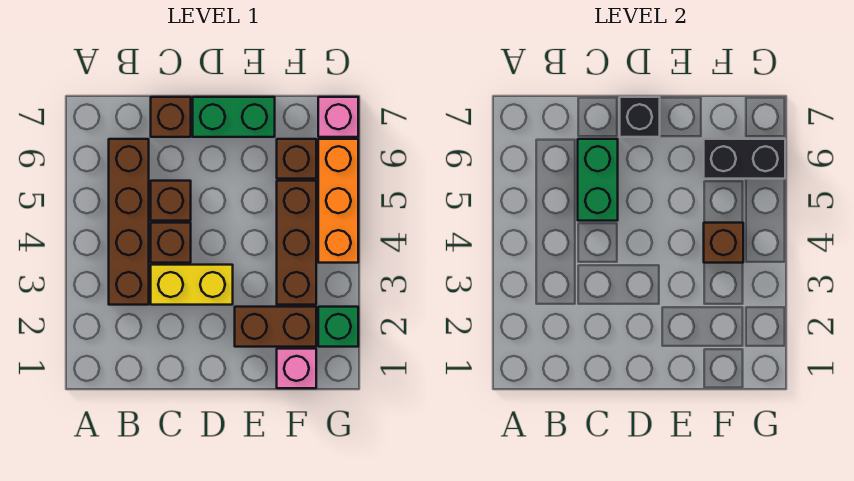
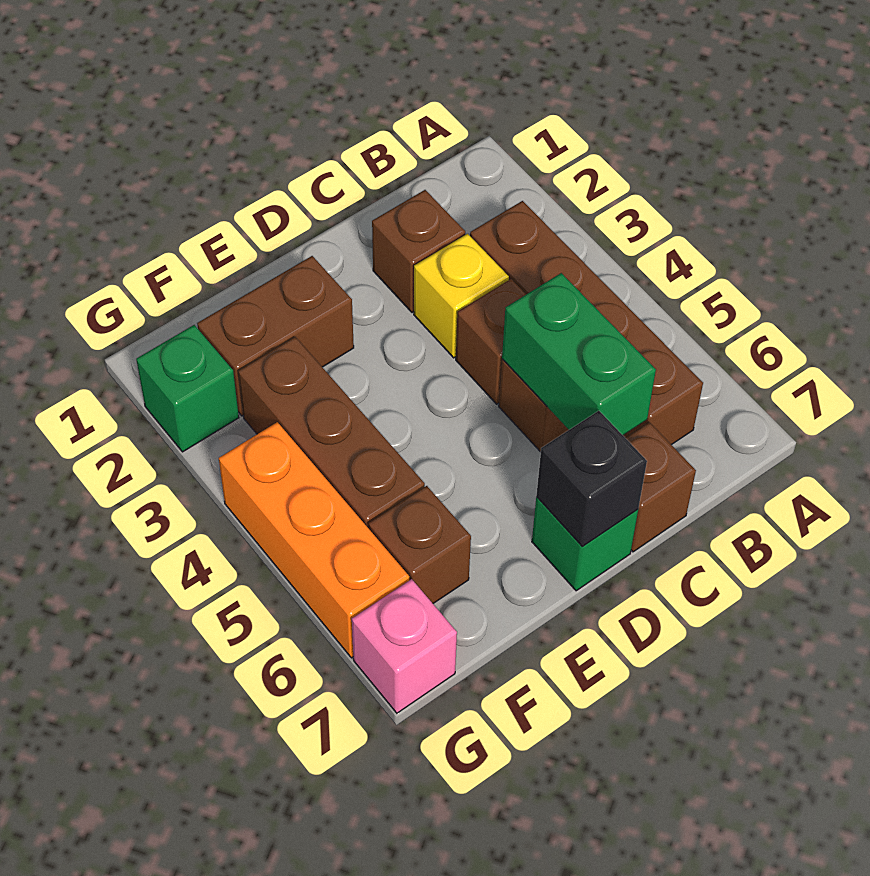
yellow 1x2 brick [151,265,233,305] -> yellow 1x1 brick [414,234,509,358]
green 1x2 brick [193,97,275,137] -> green 1x1 brick [532,497,638,591]
pink 1x1 brick [277,349,316,388] -> none
brown 1x1 brick [704,223,743,263] -> brown 1x1 brick moved to [372,190,465,312]
black 1x2 brick [704,139,785,179] -> none

